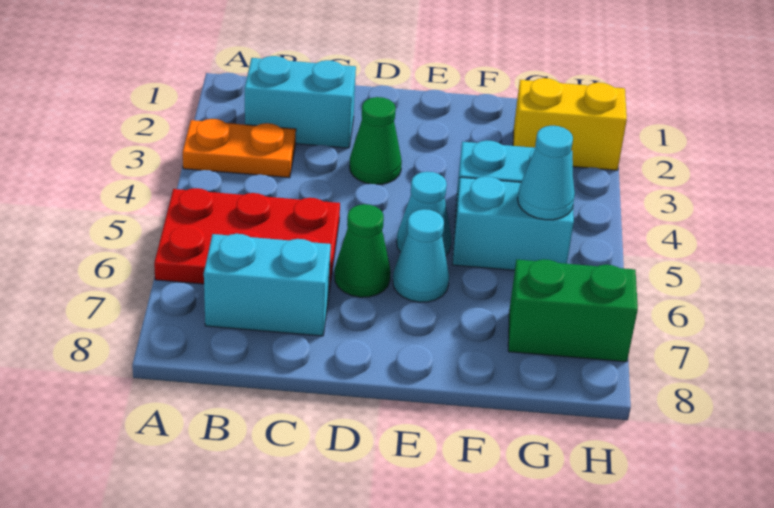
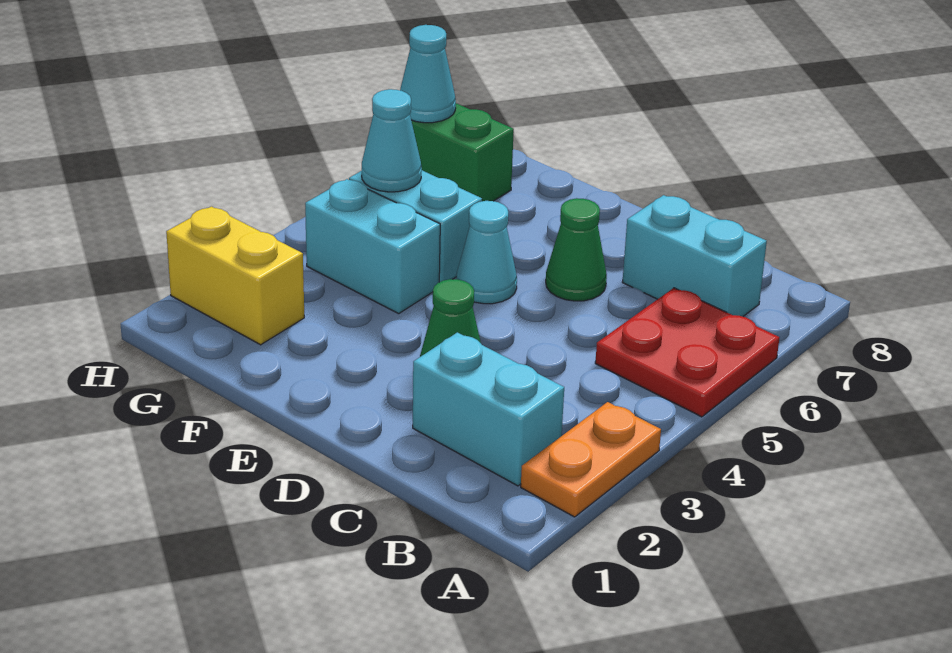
orange 1x2 plate [183,119,296,178] -> orange 1x2 plate turned to [521,402,661,517]
red 2x3 plate [154,188,340,291] -> red 2x2 plate [595,288,780,417]
cyan 1x1 cone [393,209,449,302] -> cyan 1x1 cone moved to [400,25,456,123]

